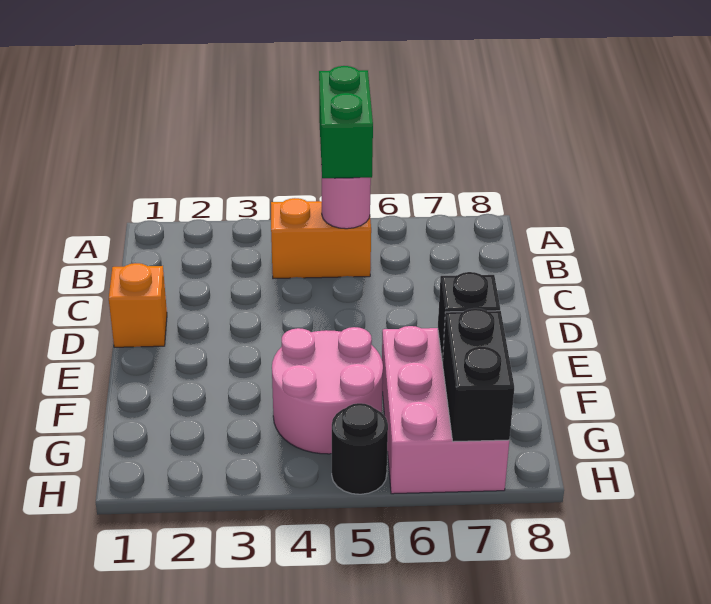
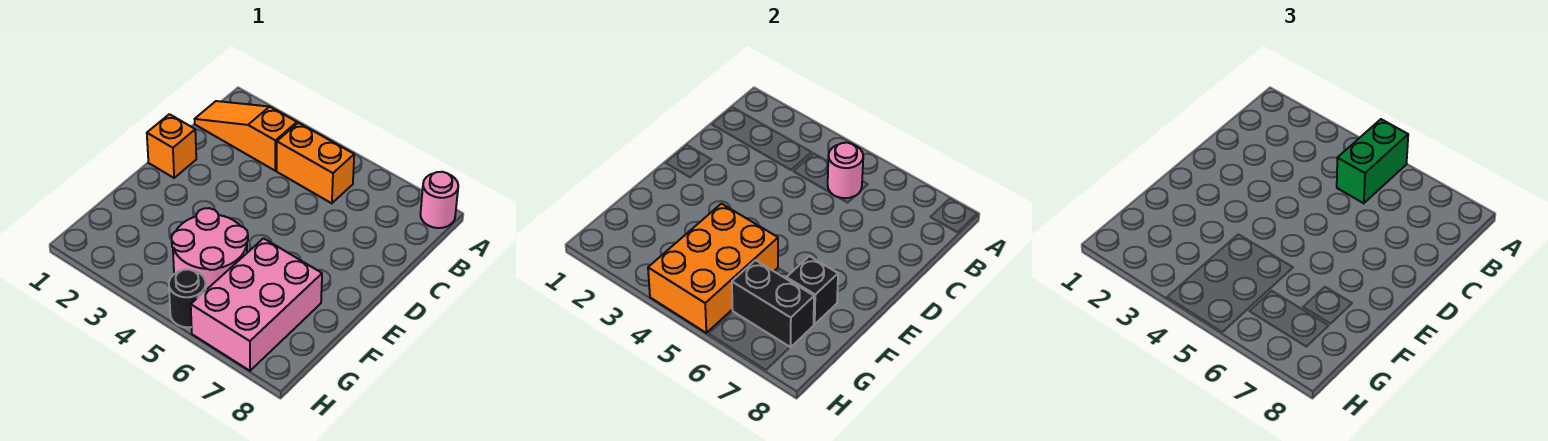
none -> pink 1x1 round brick [420,172,458,228]
none -> orange 1x3 slope [195,101,297,171]
none -> orange 2x3 brick [648,204,778,333]
black 1x2 brick [443,308,514,442] -> black 1x2 brick turned to [732,260,814,347]

